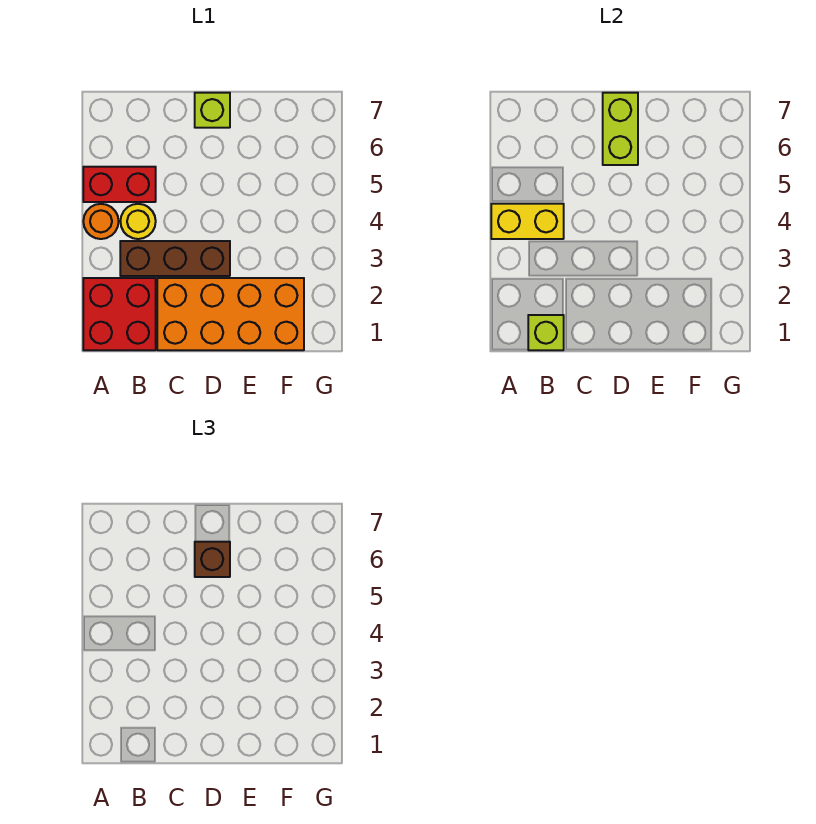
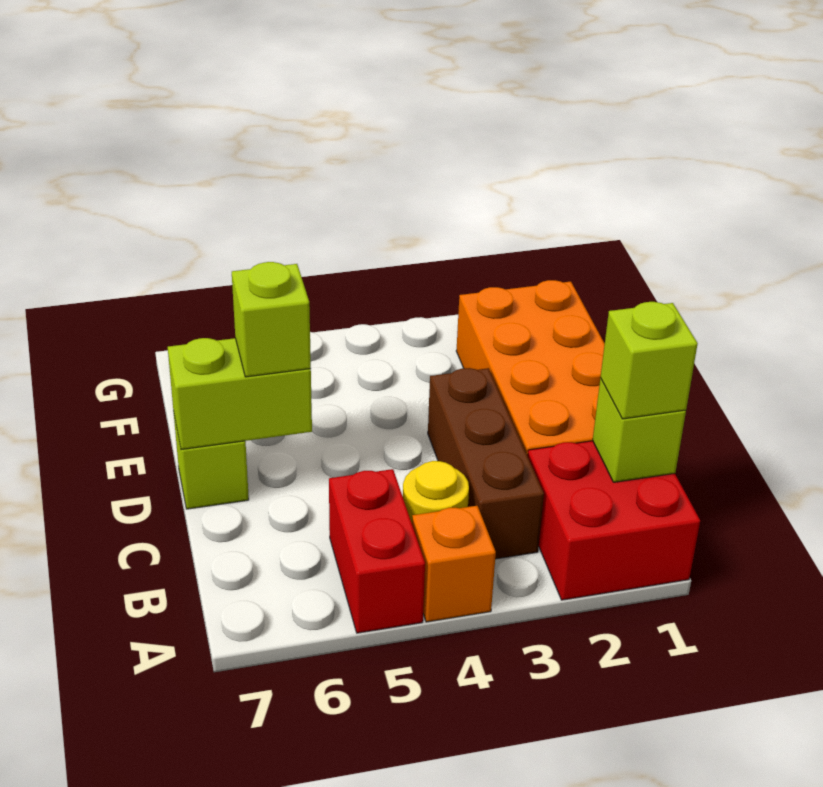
orange 1x1 round brick [83,204,119,239] -> orange 1x1 brick [412,506,496,622]
yellow 1x2 brick [491,204,564,239] -> none
none -> lime 1x1 brick [601,302,698,419]
brown 1x1 brick [195,542,230,577] -> lime 1x1 brick [232,262,311,377]

